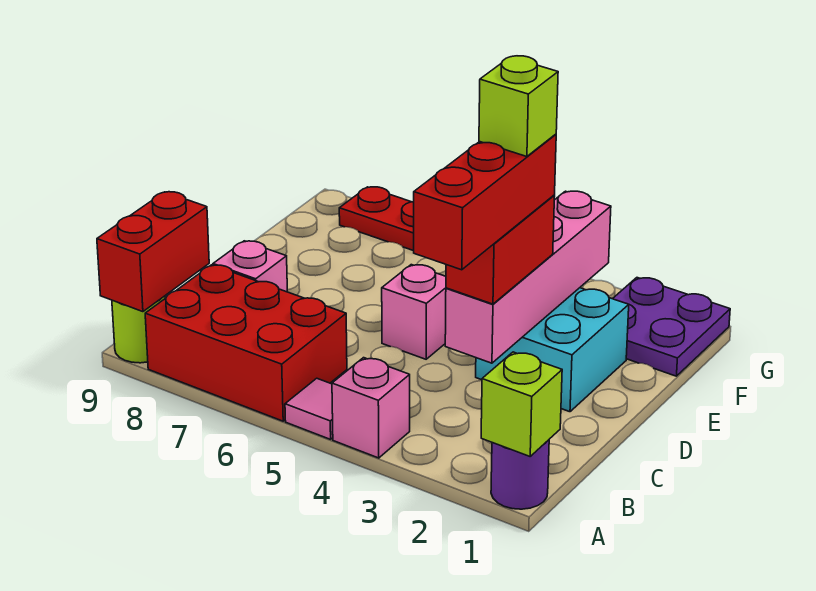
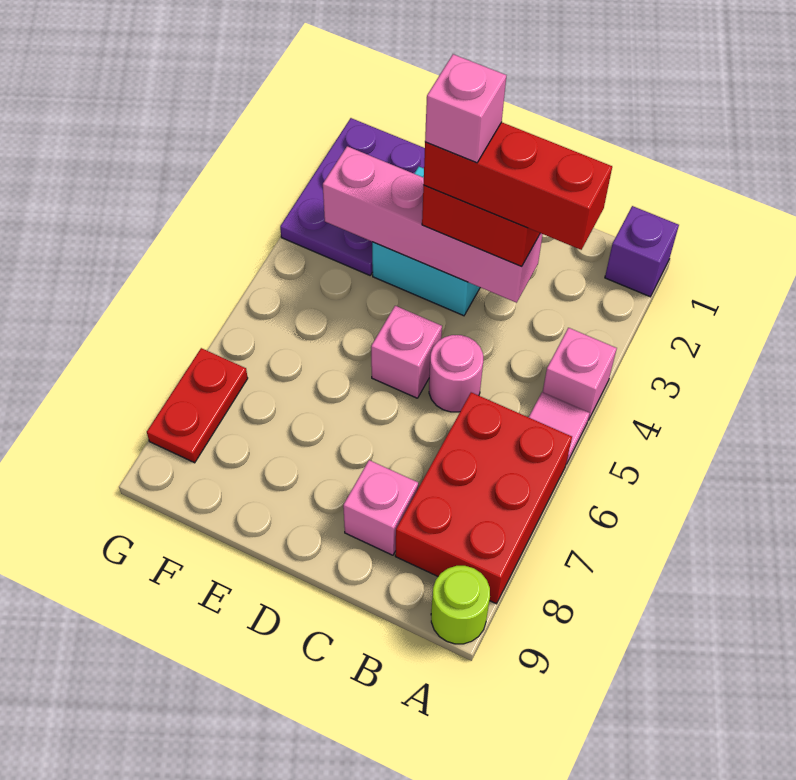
purple 1x1 round brick [491,440,549,509] -> purple 1x1 brick [605,206,679,297]
lime 1x1 brick [481,352,562,456] -> none
red 1x2 brick [97,192,209,312] -> none
none -> pink 1x1 round brick [429,335,483,412]
lime 1x1 brick [479,56,558,157] -> pink 1x1 brick [425,54,506,163]
purple 2x2 plate [613,278,730,376] -> purple 2x3 plate [280,118,425,275]

